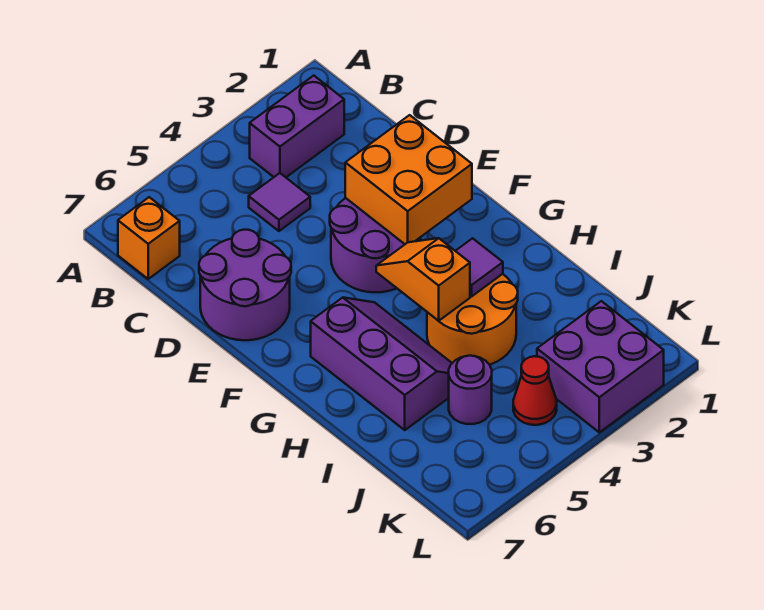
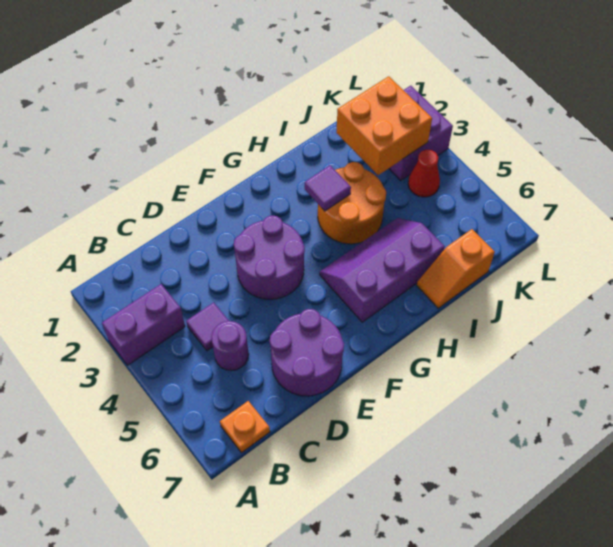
purple 1x2 brick [250,76,344,177] -> purple 1x2 brick turned to [102,284,185,365]
orange 1x1 brick [118,197,180,279] -> orange 1x1 plate [220,401,270,452]
orange 2x2 brick [345,115,472,244] -> orange 2x2 brick moved to [336,76,432,175]
orange 1x2 slope [376,238,470,321] -> orange 1x2 slope moved to [417,229,495,308]
purple 1x1 round brick [449,356,492,424] -> purple 1x1 round brick moved to [211,321,249,371]

